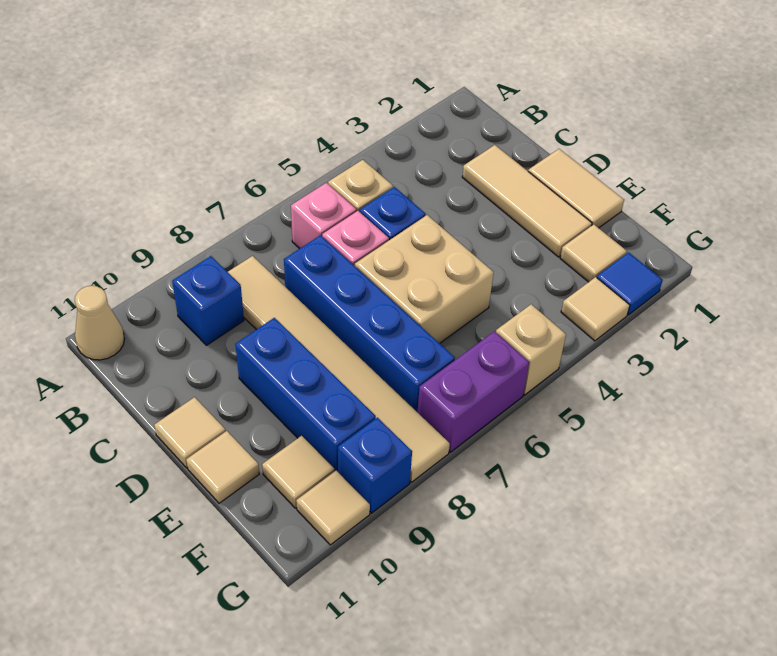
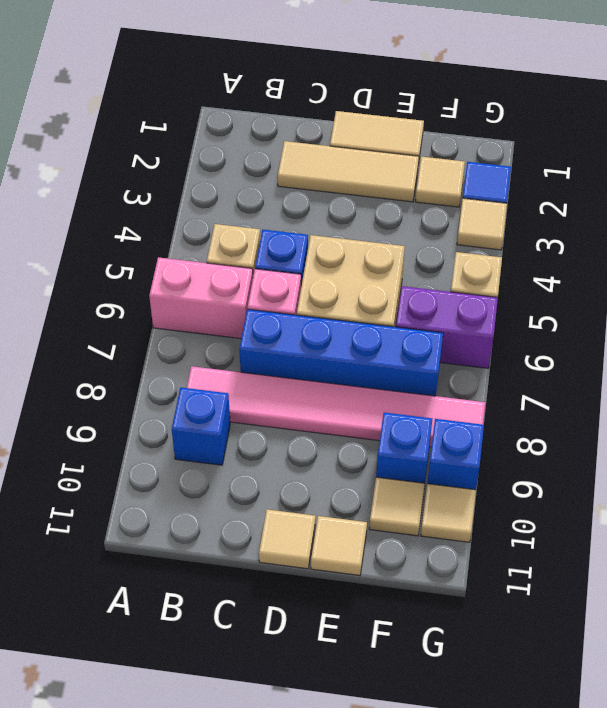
tan 1x1 cone [75,286,125,360] -> none
pink 1x1 brick [291,183,356,249] -> pink 1x2 brick [149,257,253,339]
tan 1x6 tile [228,256,450,482] -> pink 1x6 tile [187,366,485,447]
blue 1x3 brick [235,318,376,472] -> blue 1x1 brick [376,412,432,483]
purple 1x2 brick [417,331,529,452] -> purple 1x2 brick turned to [396,286,498,368]

